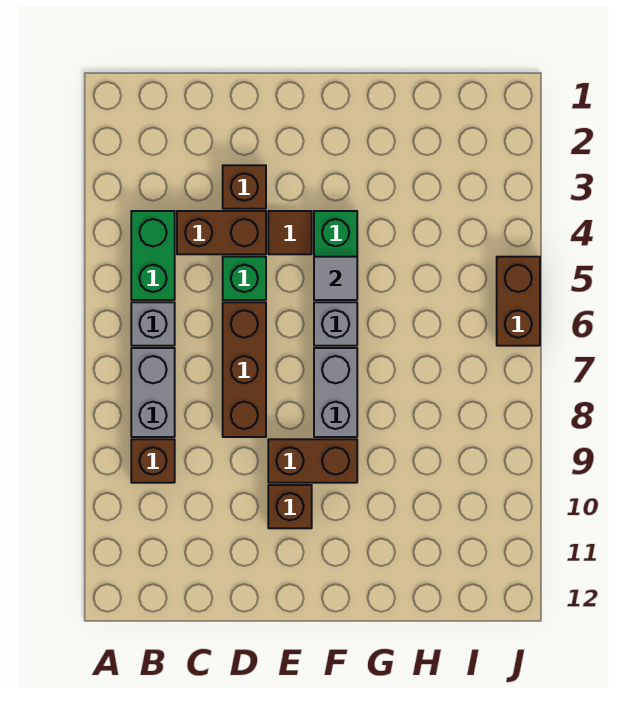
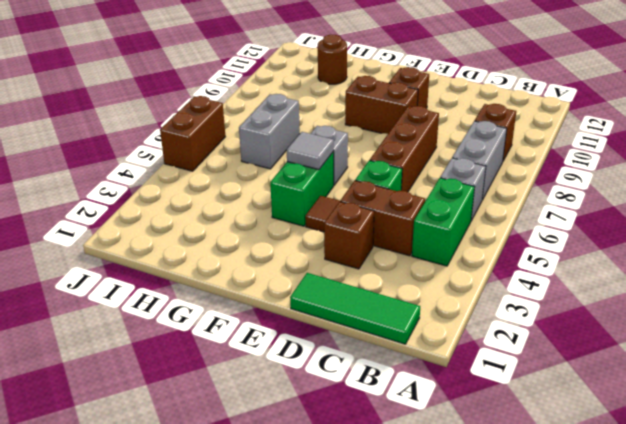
none -> green 1x3 tile [290,273,420,344]
grey 1x2 brick [314,348,357,437] -> grey 1x2 brick moved to [239,94,300,169]
none -> brown 1x1 round brick [318,35,347,84]

